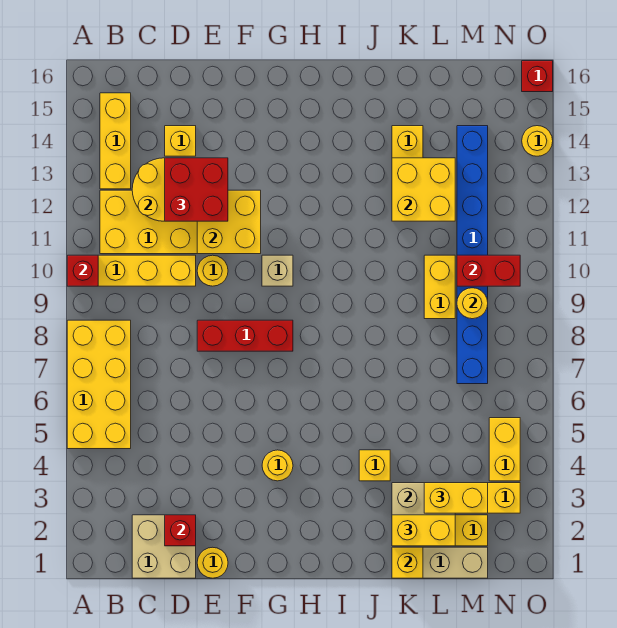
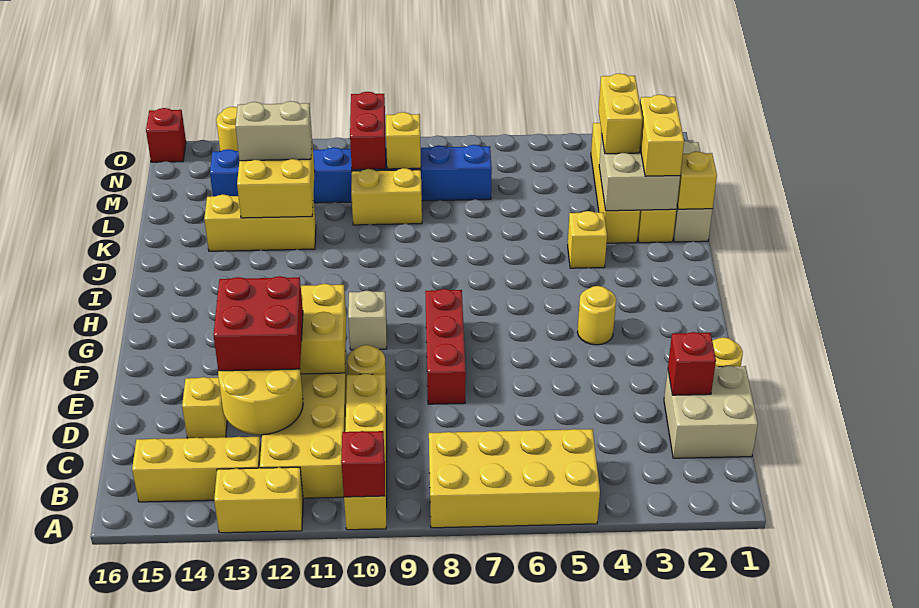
none -> tan 1x2 brick [235,101,312,161]
yellow 1x1 round brick [457,288,488,319] -> yellow 1x1 brick [386,112,421,169]
yellow 1x2 brick [489,418,520,481] -> yellow 1x2 brick moved to [214,467,303,533]

